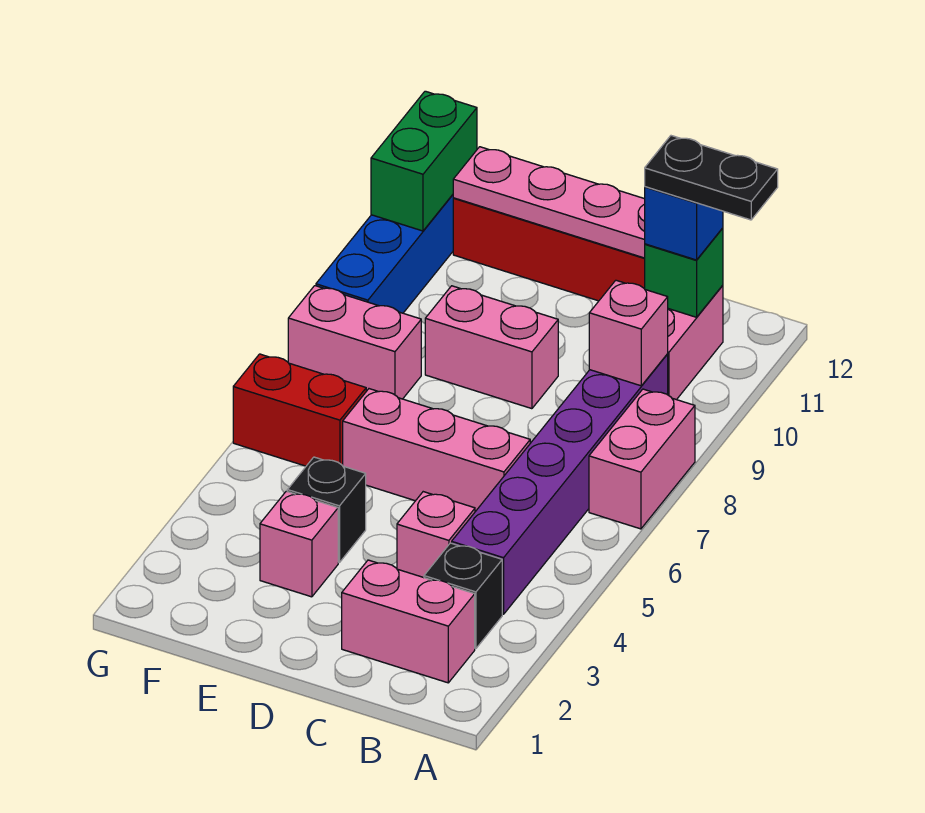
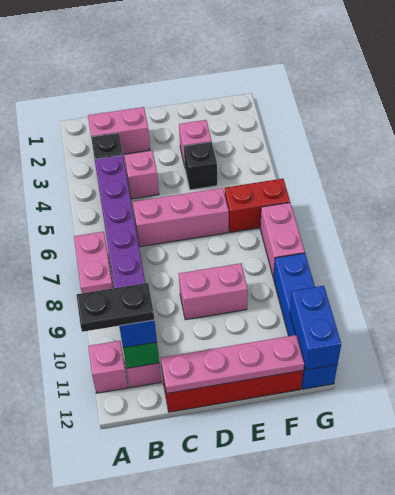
pink 1x1 brick [589,280,668,386] -> pink 1x1 brick moved to [88,341,128,393]
pink 1x2 brick [288,286,421,399] -> pink 1x2 brick turned to [260,203,305,278]
green 1x2 brick [371,91,477,231] -> blue 1x2 brick [290,286,341,370]

